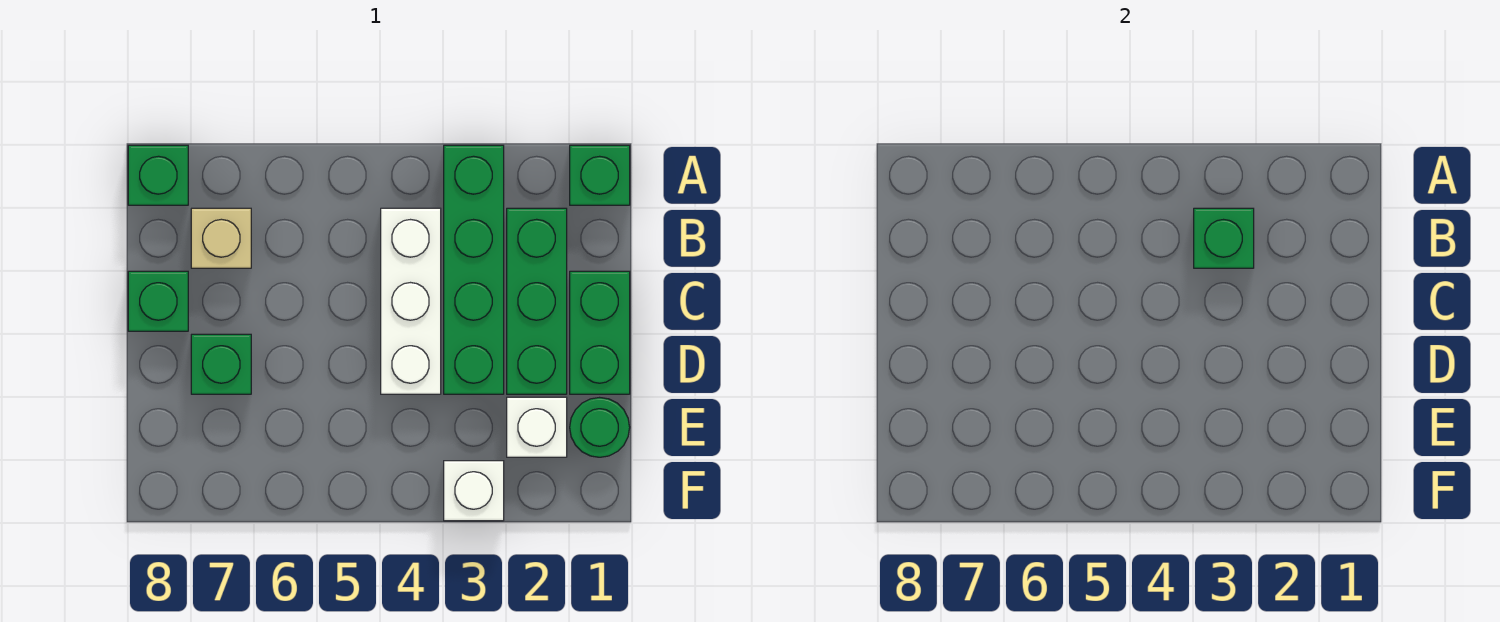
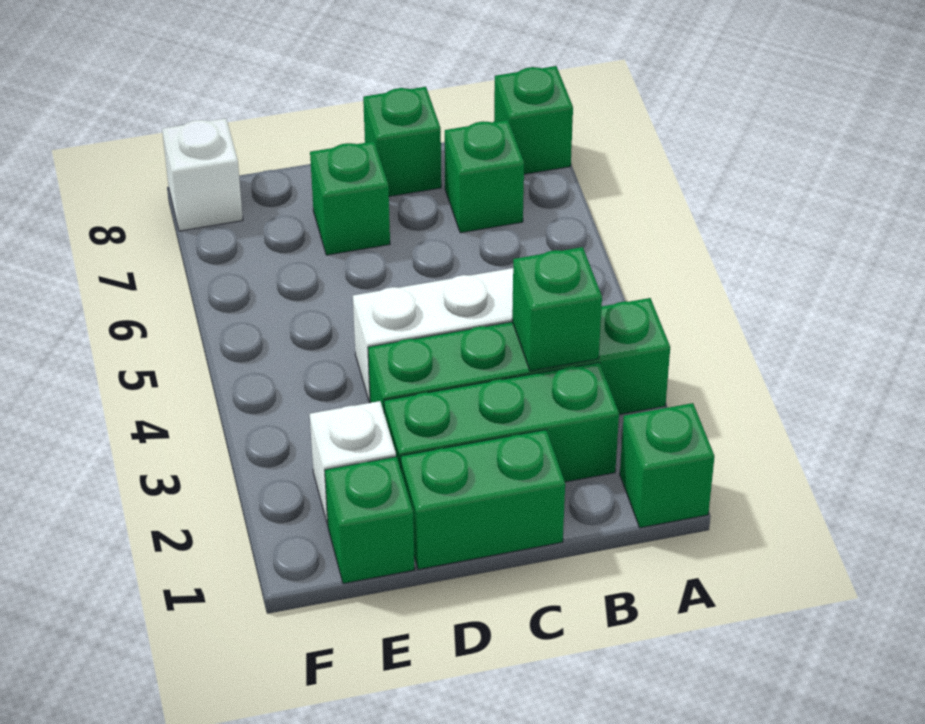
tan 1x1 brick [191,208,251,268] -> green 1x1 brick [445,120,524,233]
green 1x1 round brick [570,398,630,457] -> green 1x1 brick [325,457,414,584]
white 1x1 brick [444,461,504,521] -> white 1x1 brick moved to [162,118,243,231]

